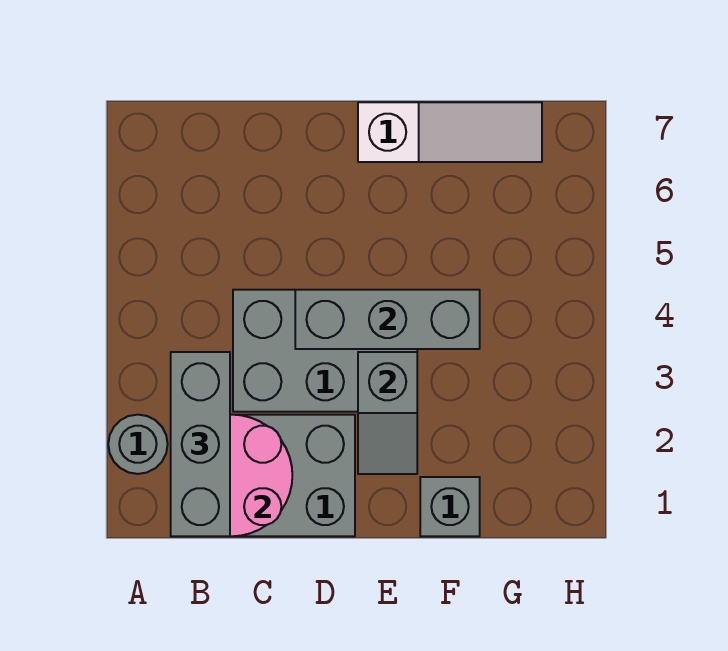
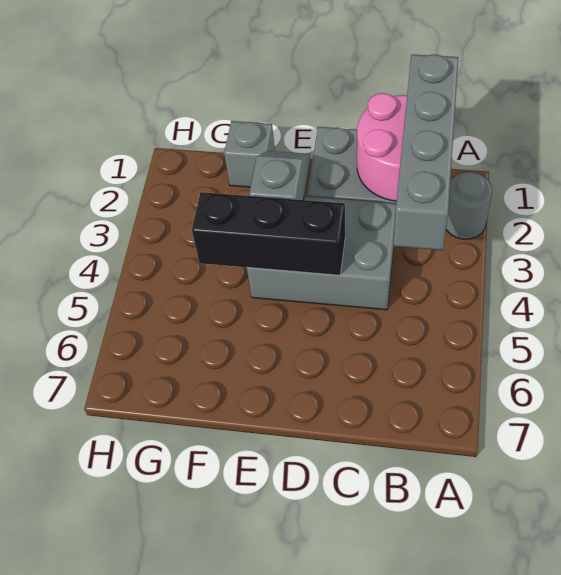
grey 1x3 brick [171,352,230,536] -> grey 1x4 brick [394,54,458,250]
grey 1x3 brick [295,290,480,349] -> black 1x3 brick [192,192,345,275]
white 1x3 slope [358,102,542,162] -> none

